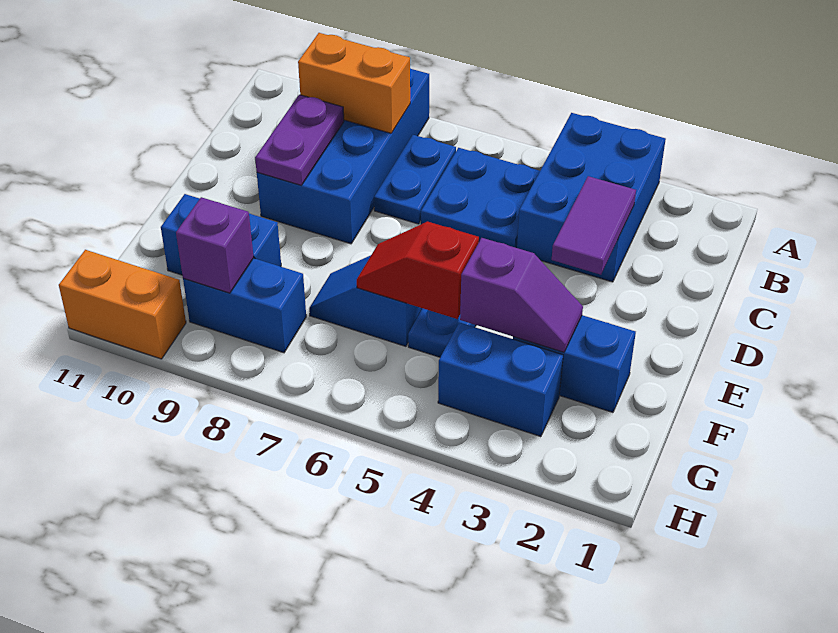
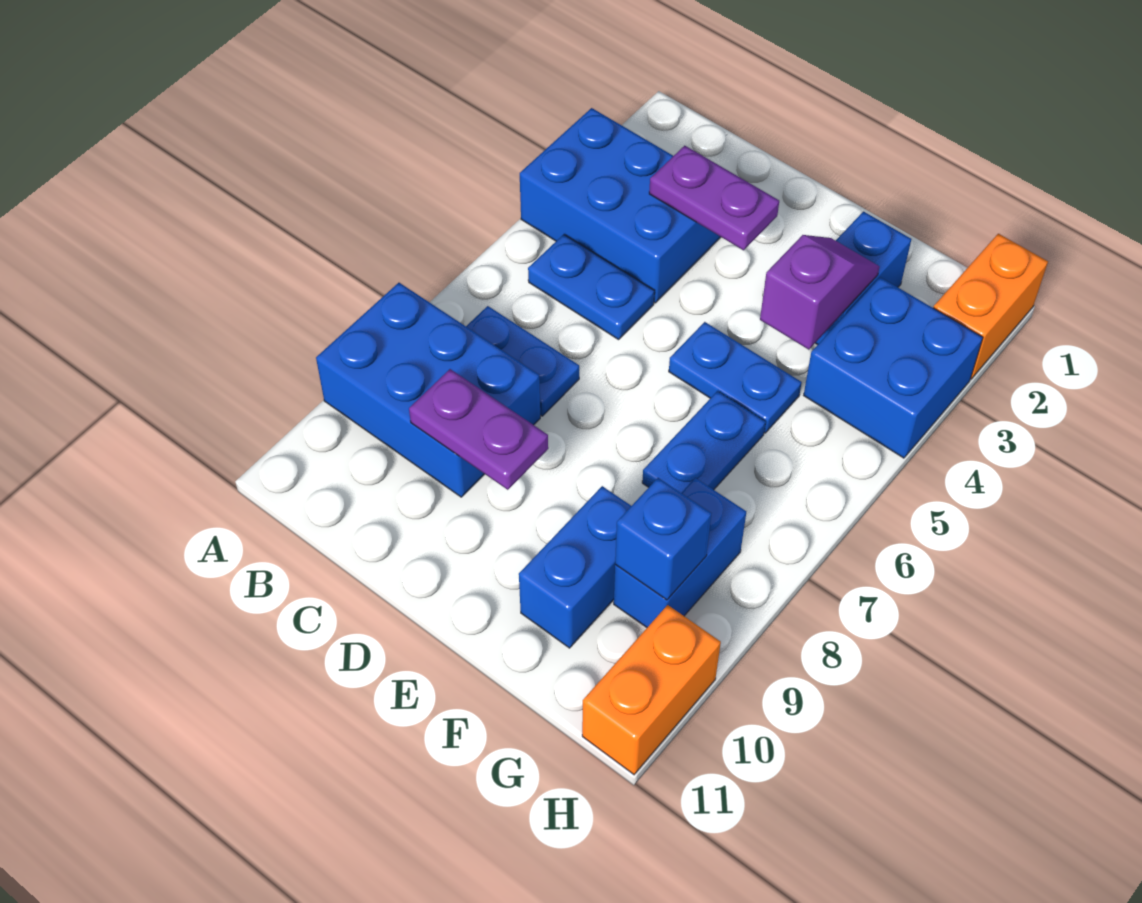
blue 2x4 brick [257,68,429,244] -> blue 2x3 brick [316,283,540,497]
blue 2x2 plate [421,148,540,248] -> blue 1x2 plate [528,234,654,340]
orange 1x2 brick [298,33,410,133] -> orange 1x2 brick moved to [933,234,1048,379]
purple 1x2 tile [552,176,636,275] -> purple 1x2 plate [649,146,779,250]
red 1x2 slope [357,222,479,319] -> none
blue 1x2 slope [309,255,422,346] -> blue 1x2 plate [642,391,765,493]
blue 1x2 brick [438,322,563,437] -> blue 2x2 brick [804,277,983,458]
purple 1x1 brick [176,197,254,293] -> blue 1x1 brick [615,478,711,600]

